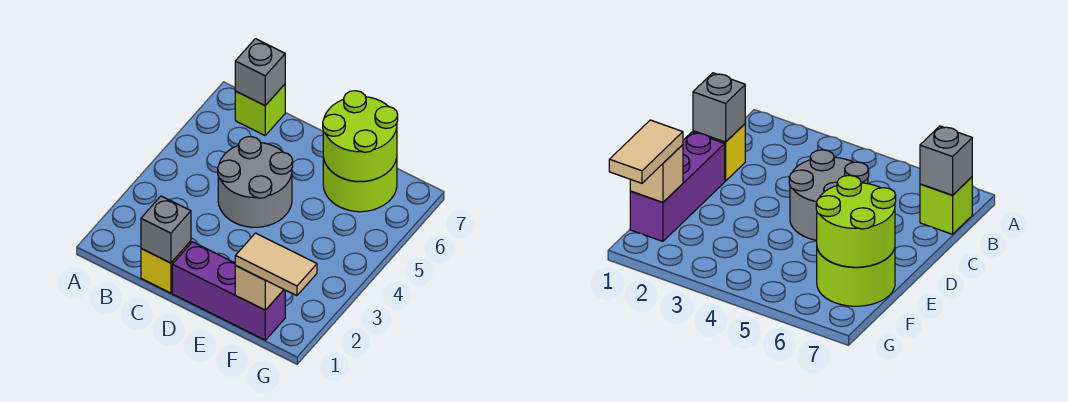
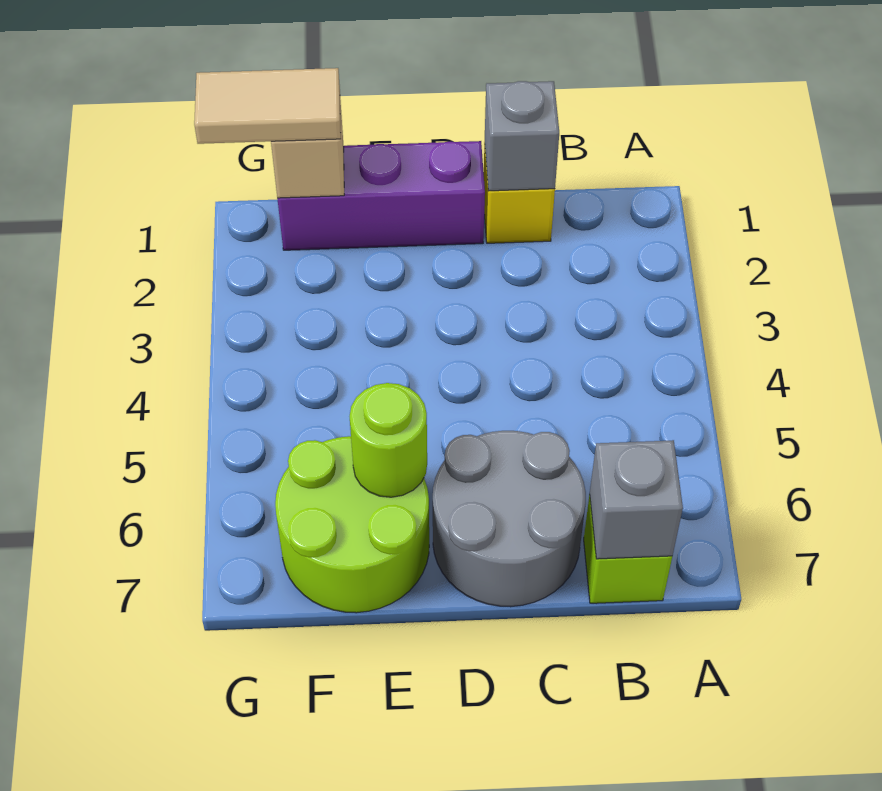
grey 2x2 round brick [218,136,293,227] -> grey 2x2 round brick moved to [433,431,586,607]
lime 2x2 round brick [323,91,398,182] -> lime 1x1 round brick [350,383,427,497]

